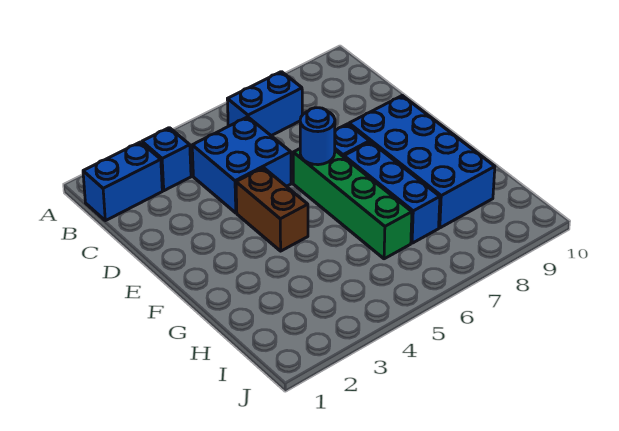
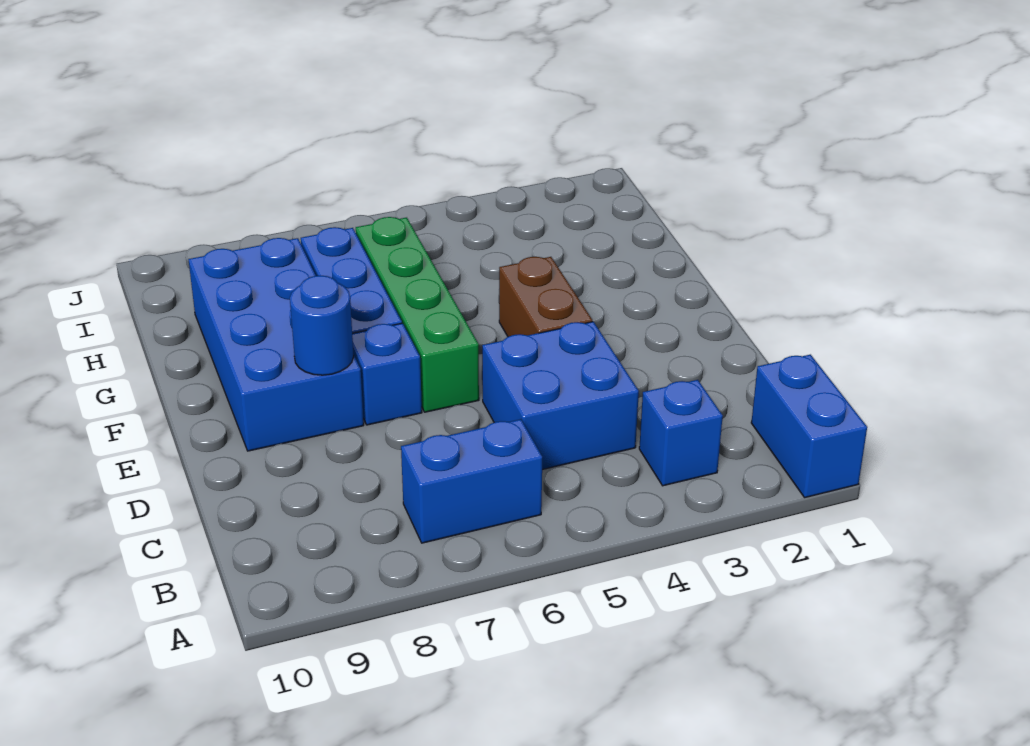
blue 1x2 brick [83,142,162,221] -> blue 1x2 brick turned to [751,355,867,497]
blue 1x1 round brick [300,108,335,165] -> blue 1x1 round brick moved to [290,276,354,375]

